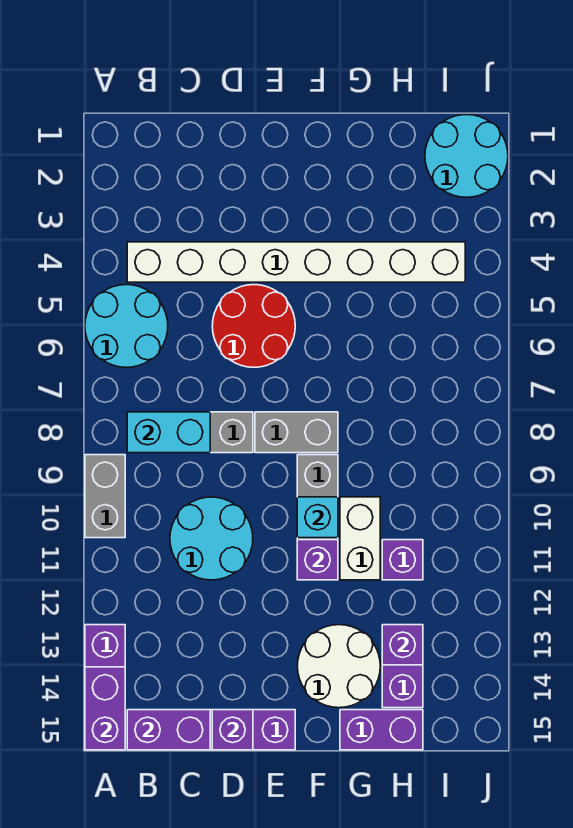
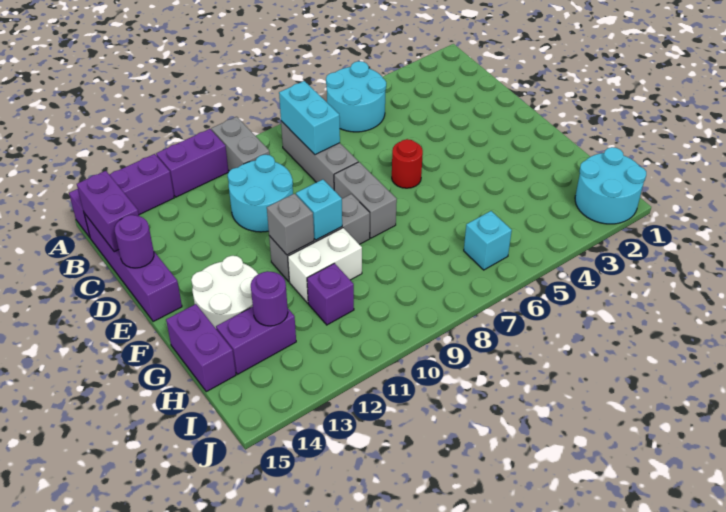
grey 1x2 brick [85,455,125,538] -> grey 1x2 brick turned to [211,117,270,171]
purple 1x2 brick [85,667,125,750] -> purple 1x2 brick moved to [156,129,229,197]
white 1x8 brick [127,242,465,282] -> none
red 2x2 round brick [212,285,295,367] -> red 1x1 round brick [392,139,423,188]
purple 1x1 brick [212,710,253,750] -> purple 1x1 round brick [115,215,154,268]
purple 1x1 brick [297,540,338,580] -> grey 1x1 brick [267,194,314,255]
purple 1x1 brick [382,625,423,665] -> purple 1x1 round brick [251,271,288,326]
none -> cyan 1x1 brick [464,211,512,270]

